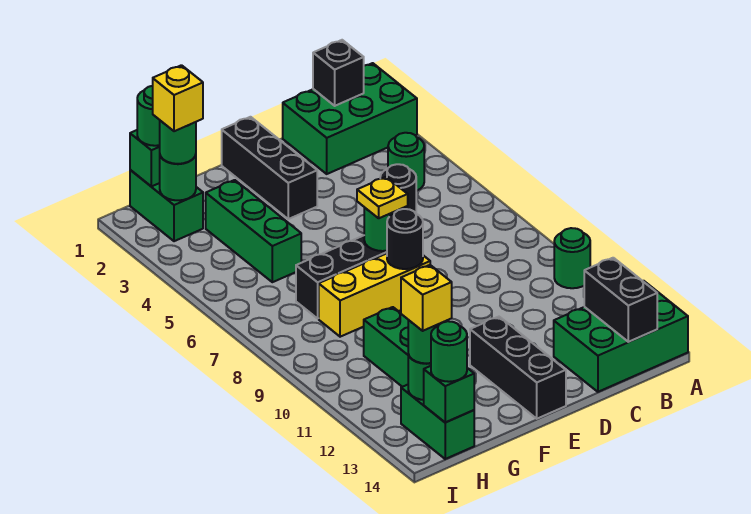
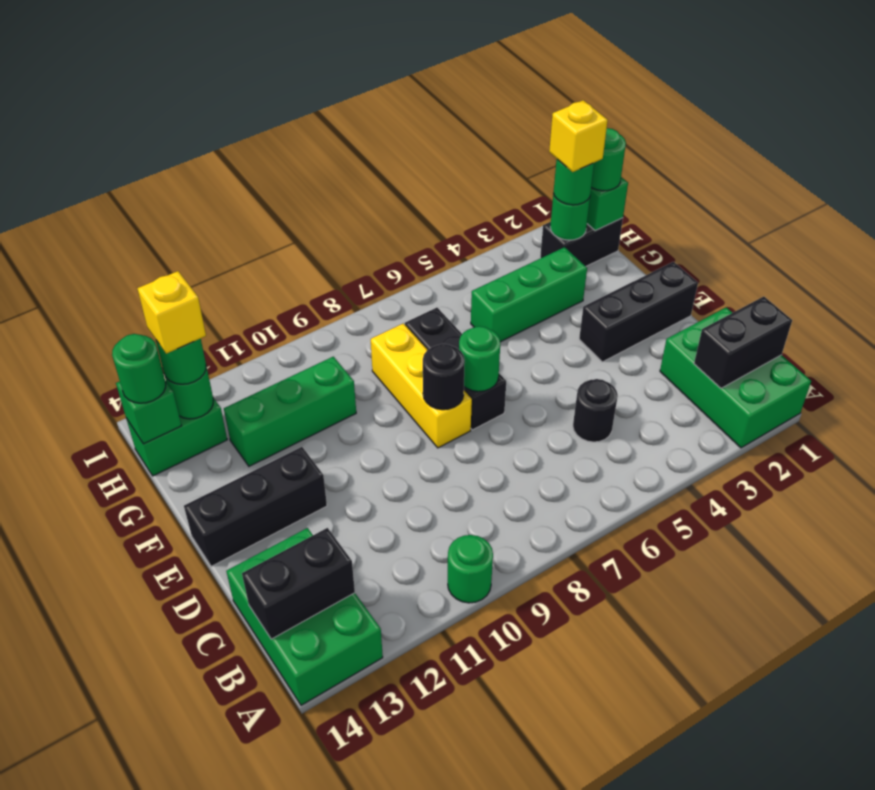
black 1x1 brick [313,40,364,106] -> black 1x2 brick [694,297,792,388]
green 1x1 round brick [388,133,424,191] -> none
yellow 1x1 plate [357,177,408,218] -> none
green 1x2 brick [130,170,203,241] -> black 1x2 brick [540,218,623,266]

